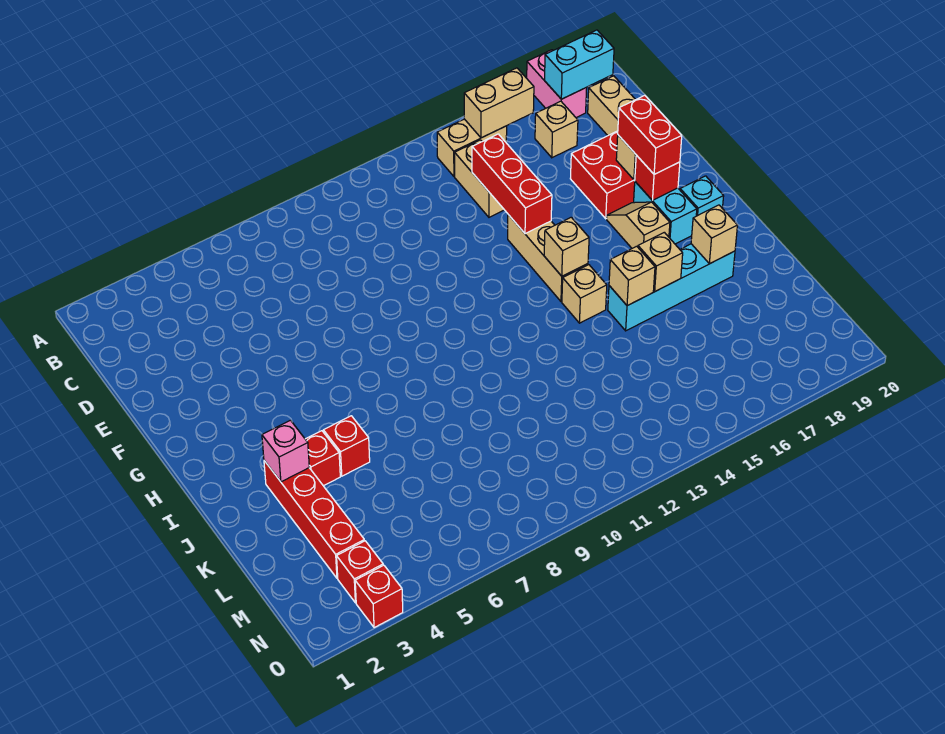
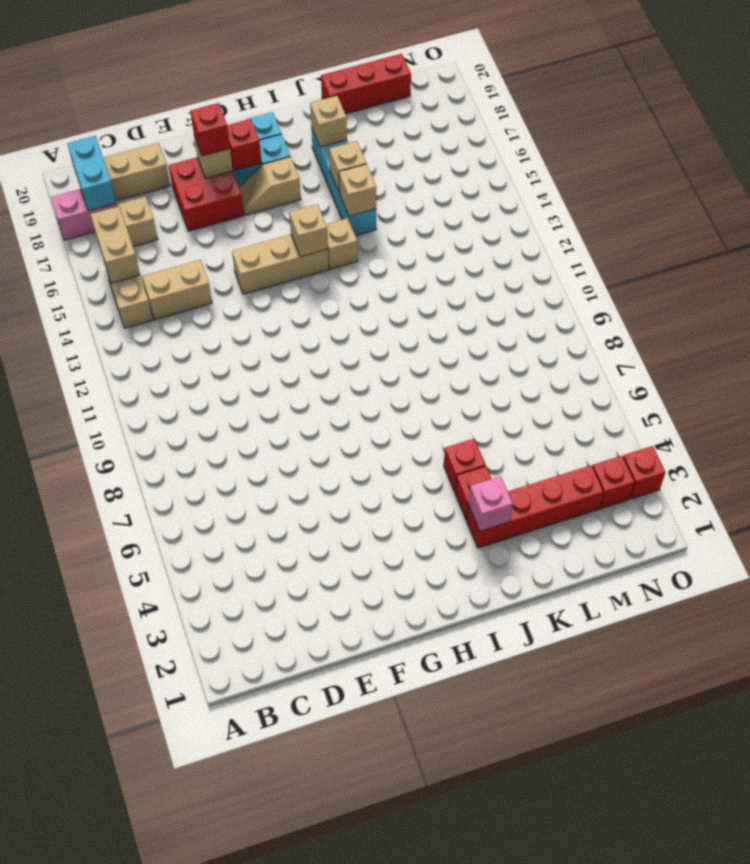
red 1x3 brick [472,134,552,234] -> red 1x3 brick moved to [321,54,411,114]
red 1x2 brick [618,95,682,174] -> red 1x1 brick [190,103,230,156]

